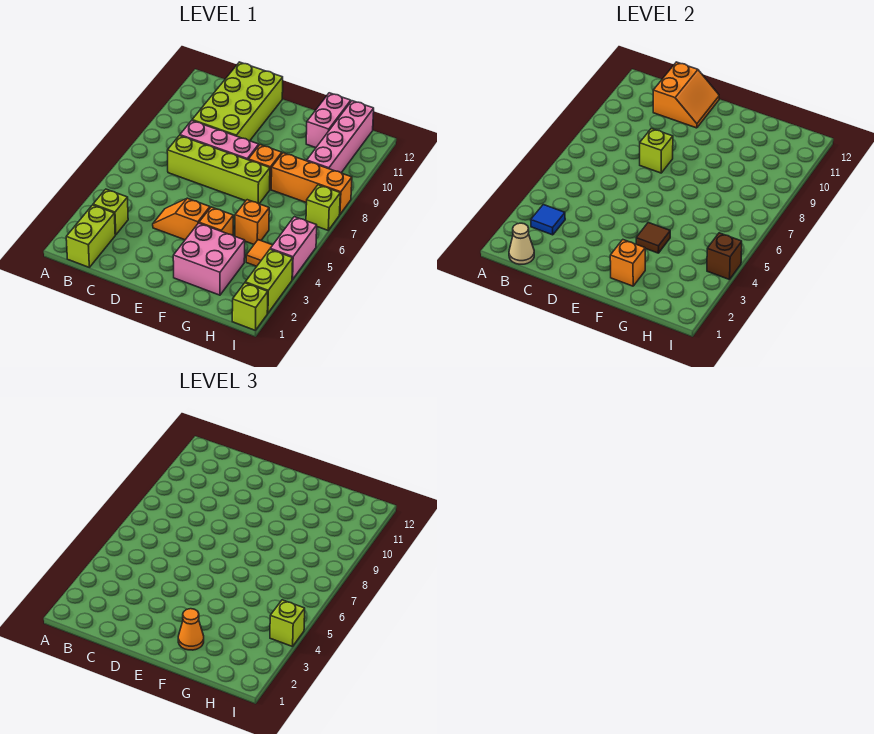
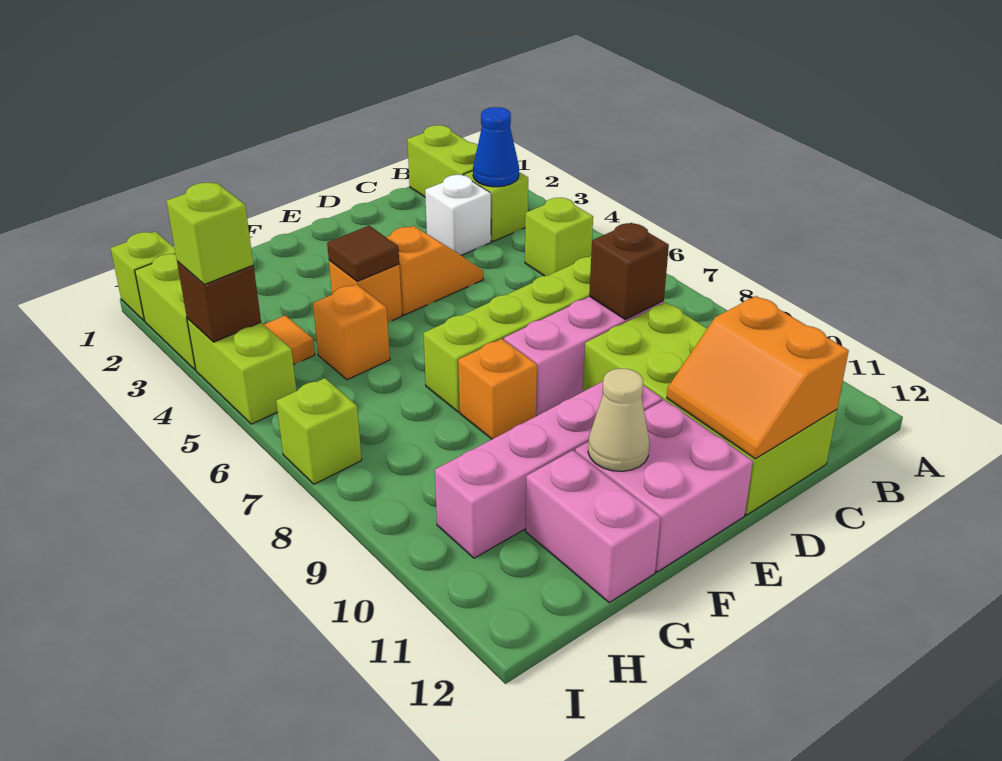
tan 1x1 cone [509,223,534,264] -> tan 1x1 cone moved to [588,369,649,471]
blue 1x1 tile [531,205,565,235] -> blue 1x1 cone [473,107,519,187]
none -> white 1x1 brick [425,175,491,255]
none -> brown 1x1 brick [589,223,669,320]
lime 1x1 brick [640,128,673,173] -> lime 1x1 brick moved to [525,198,593,276]
pink 2x2 brick [173,223,245,295] -> pink 2x2 brick moved to [575,400,753,572]
orange 1x1 brick [610,240,645,286] -> none
orange 1x1 cone [178,609,204,650] -> none
orange 1x3 brick [271,153,352,214] -> none
pink 1x4 brick [307,101,374,173] -> pink 1x4 brick turned to [435,382,662,558]
pink 1x2 brick [270,217,317,280] -> lime 1x2 brick [187,318,296,424]

